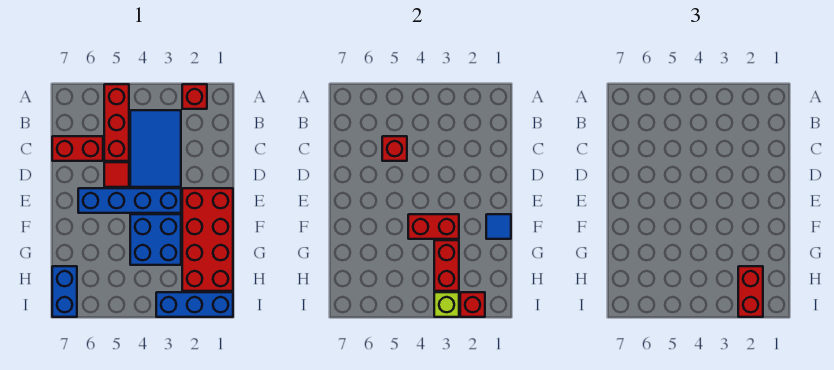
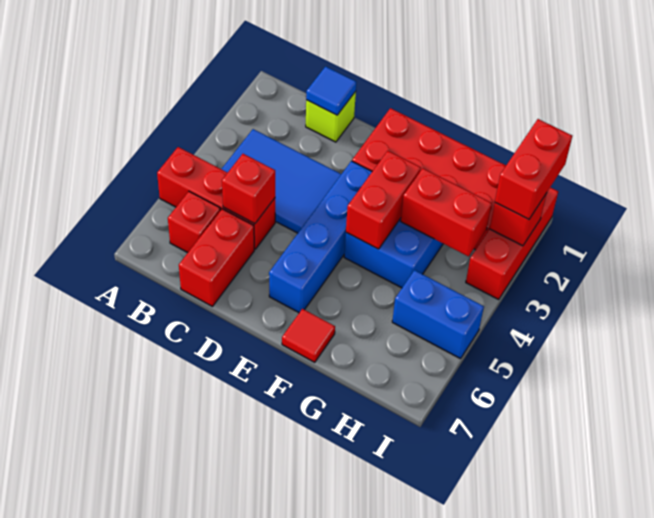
red 1x1 brick [182,84,207,109] -> red 1x1 brick moved to [168,191,221,253]
red 1x1 tile [104,162,129,187] -> red 1x1 tile moved to [282,309,335,362]
blue 1x1 tile [486,214,511,239] -> blue 1x1 tile moved to [306,66,356,115]
red 1x2 brick [738,266,763,317] -> red 1x2 brick turned to [495,119,572,219]
blue 1x2 brick [52,266,77,317] -> blue 1x2 brick moved to [392,270,484,359]
blue 1x3 brick [156,292,233,317] -> red 1x3 brick [466,187,558,299]
lime 1x1 brick [434,292,459,317] -> lime 1x1 brick moved to [306,91,356,142]

